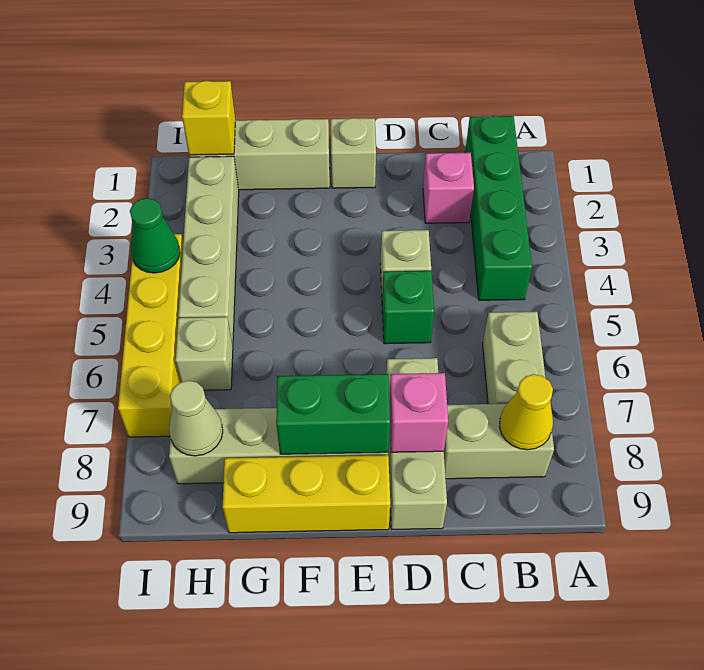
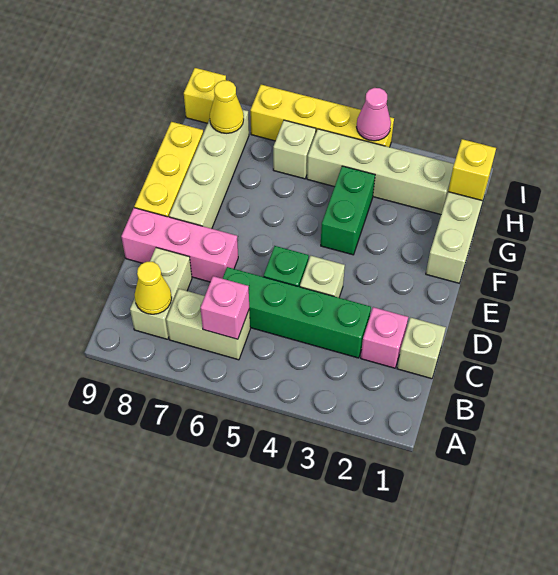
green 1x4 brick [465,116,532,300] -> green 1x4 brick moved to [222,267,371,358]
tan 1x3 brick [386,358,447,529] -> pink 1x3 brick [121,208,238,282]
pink 1x1 brick [389,373,448,452] -> pink 1x1 brick moved to [200,276,249,339]
tan 1x1 brick [331,118,376,188] -> tan 1x1 brick moved to [397,318,446,379]
green 1x2 brick [276,374,390,454] -> green 1x2 brick moved to [321,166,375,255]
tan 1x1 cone [169,381,223,456] -> yellow 1x1 cone [210,80,244,133]
green 1x1 cone [130,198,180,273] -> pink 1x1 cone [357,88,391,141]
none -> yellow 1x1 brick [184,68,226,123]

